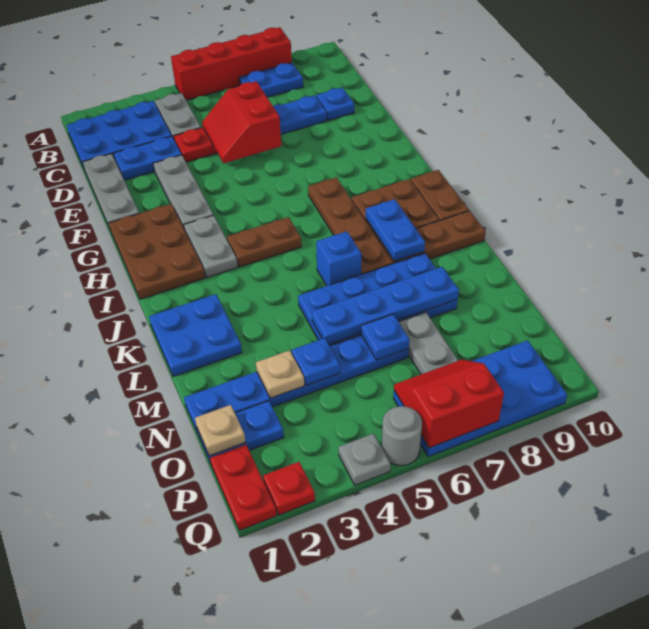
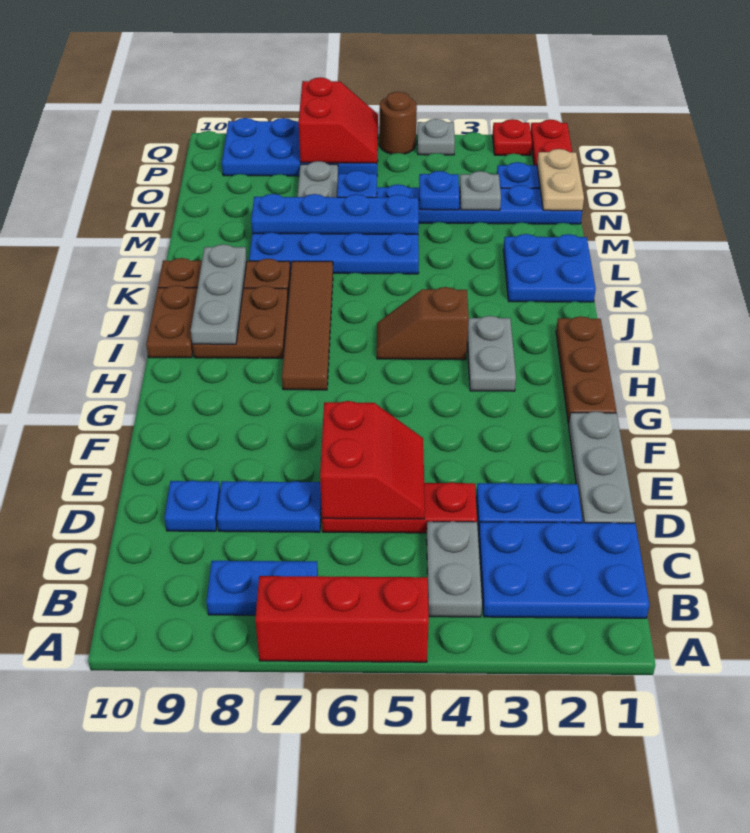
red 1x4 brick [171,27,292,100] -> red 1x3 brick [255,576,429,662]
grey 1x3 plate [153,155,213,228] -> grey 1x3 plate moved to [191,244,247,344]
brown 2x3 plate [109,204,205,299] -> brown 1x3 plate [556,316,616,424]
brown 1x4 plate [308,177,393,274] -> brown 1x4 tile [282,261,333,390]
brown 1x2 plate [227,217,302,267] -> brown 1x2 slope [377,287,469,360]
blue 1x2 plate [366,199,425,261] -> none
blue 1x1 brick [316,231,361,286] -> none
tan 1x1 plate [256,350,304,398] -> grey 1x1 plate [459,171,501,210]
tan 1x1 plate [195,405,246,456] -> tan 1x2 plate [537,149,584,211]
red 2x2 slope [394,360,504,448] -> red 2x2 slope turned to [299,77,378,163]
grey 1x1 round brick [382,406,422,466] -> brown 1x1 round brick [380,92,417,154]

